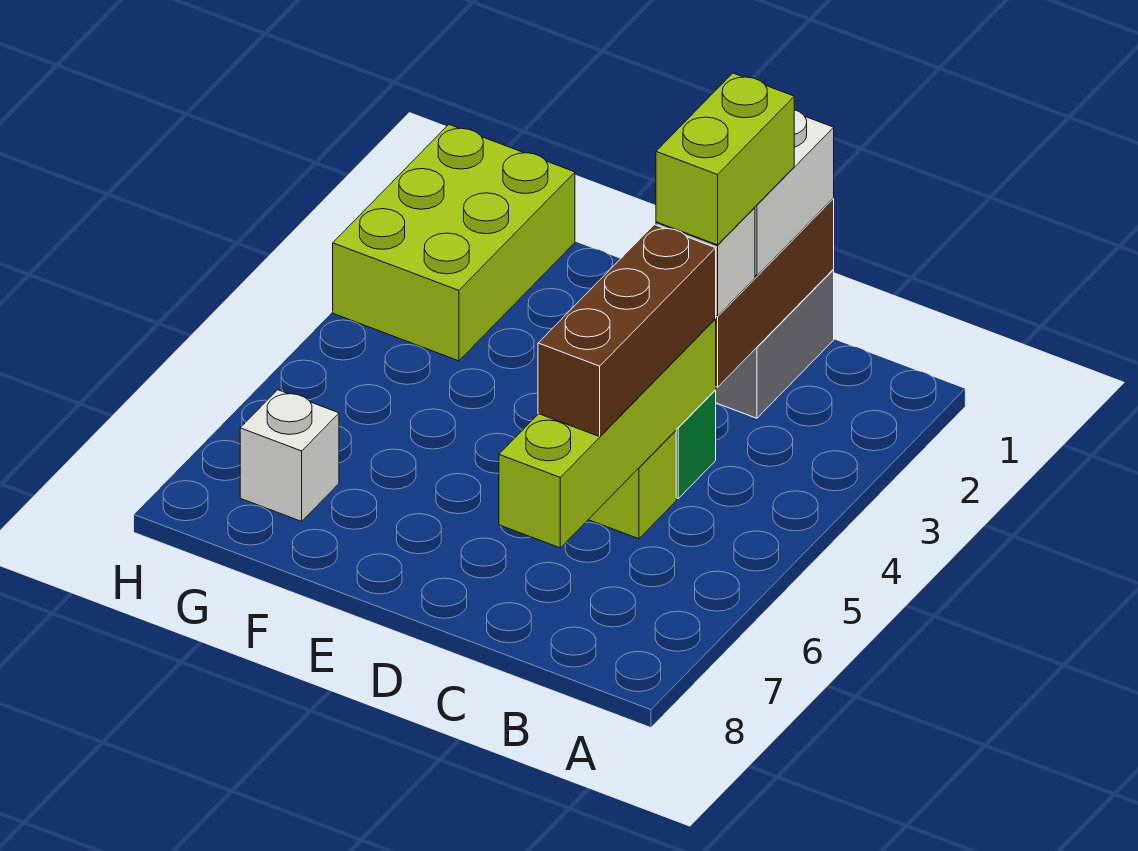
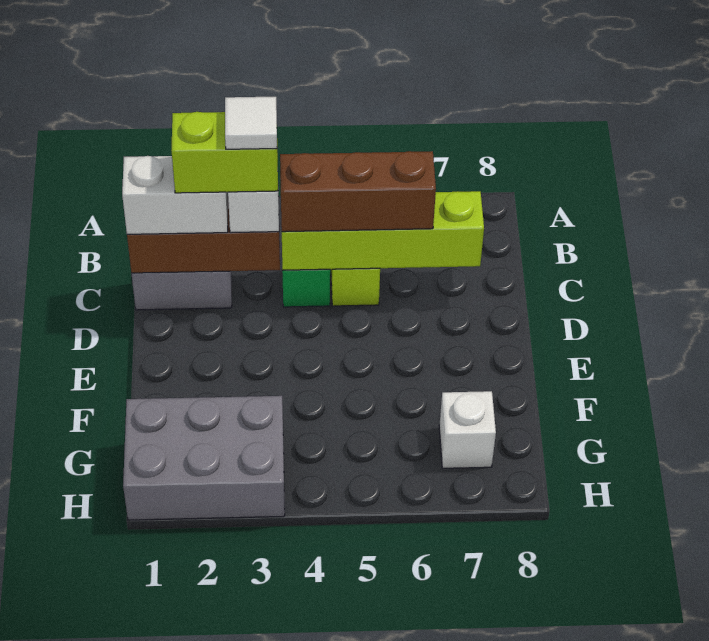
none -> white 1x1 tile [225,97,277,149]
lime 2x3 brick [333,125,575,361] -> grey 2x3 brick [123,396,285,520]

